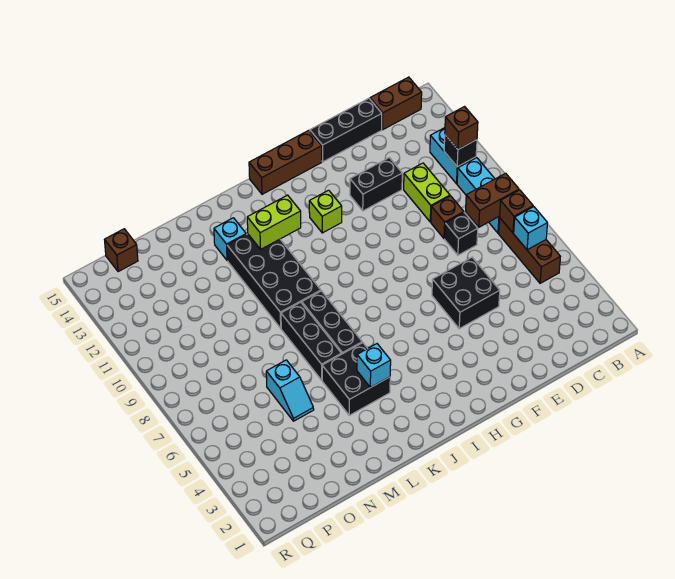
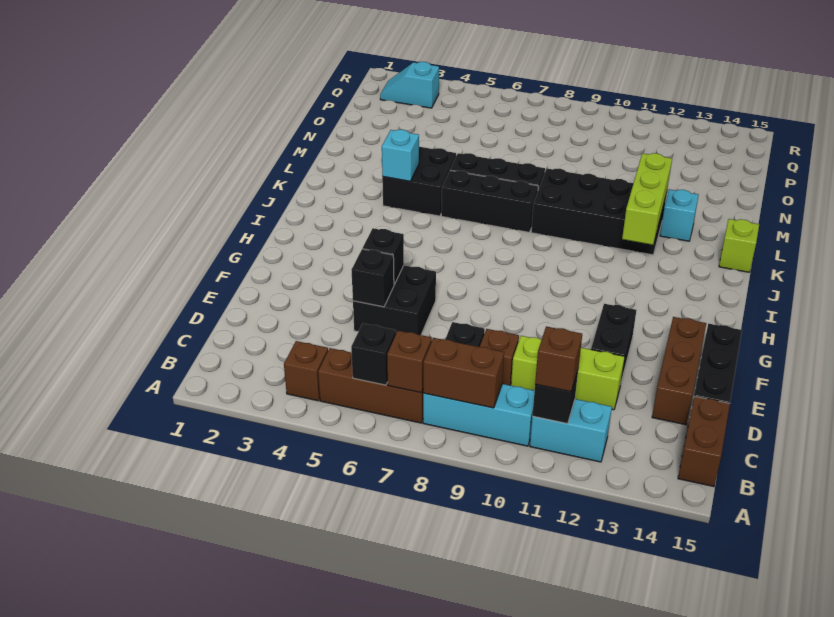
cyan 1x1 brick [514,207,547,250] -> black 1x1 brick [351,324,396,385]
brown 1x2 brick [466,173,519,227] -> brown 1x2 brick turned to [423,338,504,408]
lime 1x2 brick [404,163,450,222] -> lime 1x3 brick [511,336,625,410]
none -> black 1x1 brick [352,249,394,307]
none -> black 1x1 brick [363,228,404,285]
brown 1x3 brick [249,130,322,194] -> brown 1x3 brick moved to [652,317,706,425]
lime 1x1 brick [309,190,342,233] -> lime 1x1 brick moved to [719,219,759,272]
lime 1x2 brick [247,195,301,249] -> lime 1x3 brick [622,153,672,245]
cyan 1x2 slope [266,360,314,421] -> cyan 1x2 slope moved to [380,62,439,108]
brown 1x1 brick [105,229,138,272] -> brown 1x1 brick moved to [284,341,328,401]

